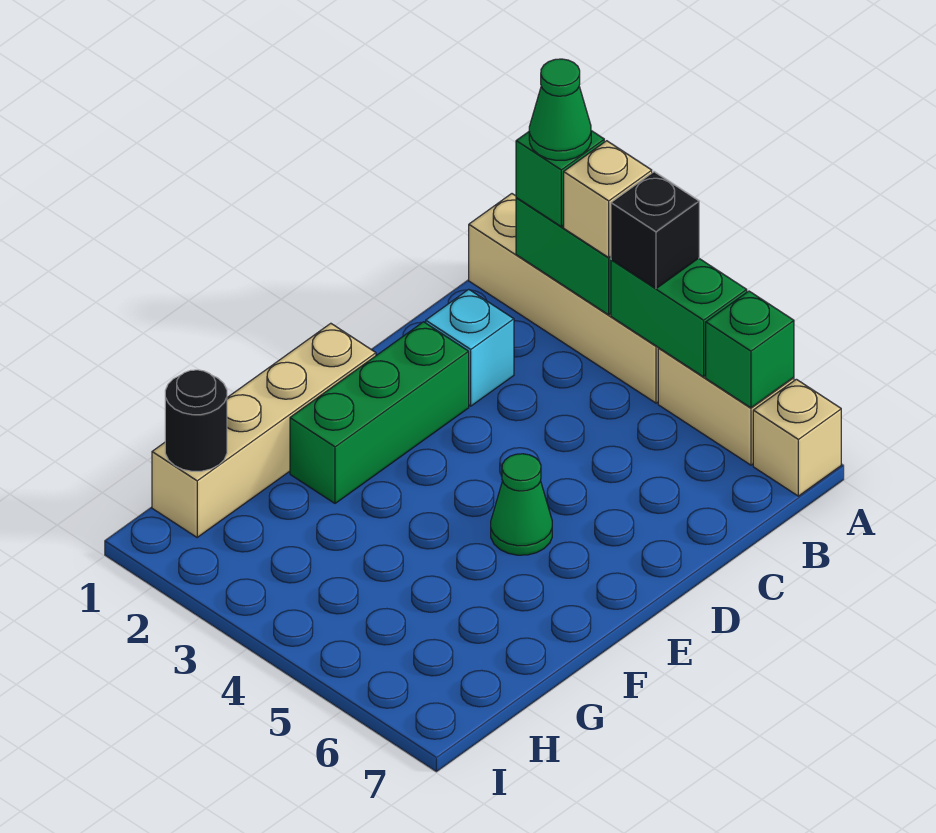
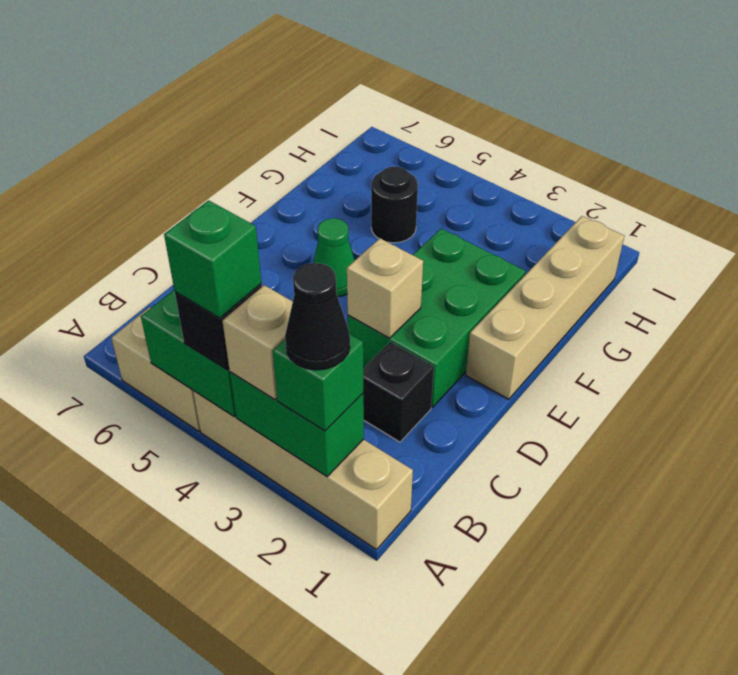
green 1x1 cone [529,59,591,160] -> black 1x1 cone [285,263,350,370]
green 1x1 brick [706,291,794,408] -> green 1x1 brick moved to [164,200,262,318]
tan 1x1 brick [753,379,841,496] -> tan 1x1 brick moved to [347,238,423,338]
cyan 1x1 brick [426,289,514,406] -> black 1x1 brick [363,342,434,442]
green 1x3 brick [290,322,469,503] -> green 2x3 brick [348,229,526,407]
black 1x1 round brick [165,370,227,471] -> black 1x1 round brick moved to [371,167,418,243]

